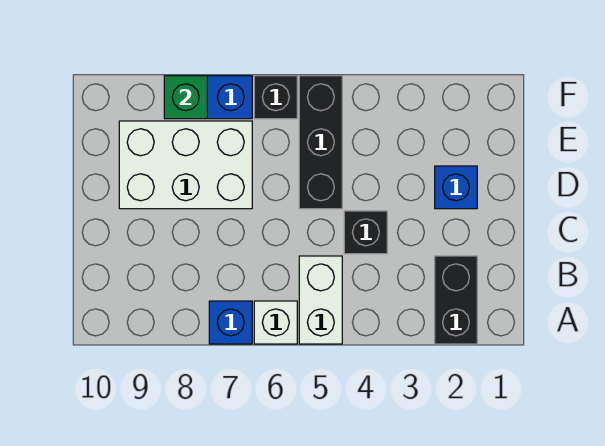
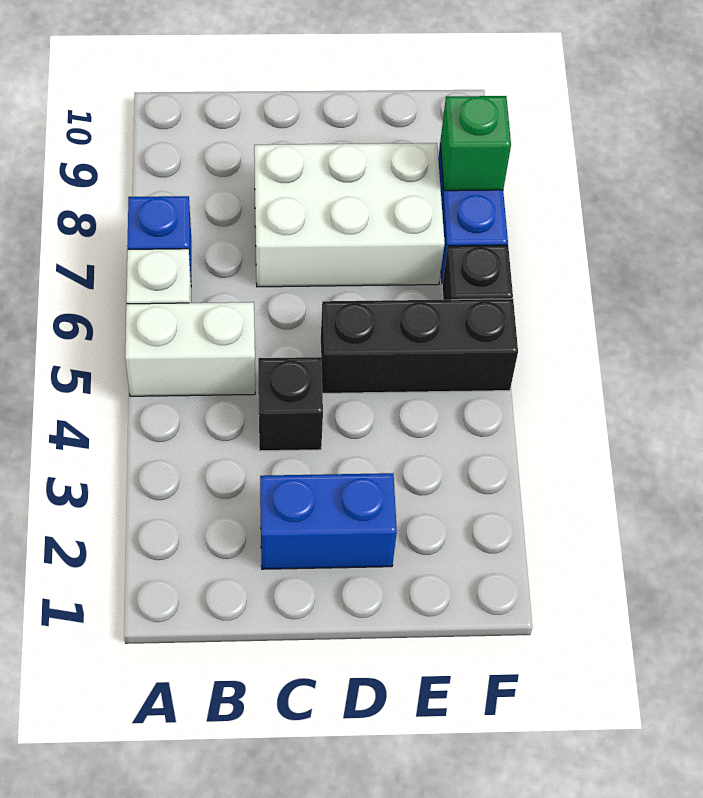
black 1x2 brick [435,256,477,344] -> none
blue 1x1 brick [435,166,477,209] -> blue 1x2 brick [260,473,397,569]
white 2x3 brick [119,121,252,209] -> white 2x3 brick turned to [254,143,445,287]

